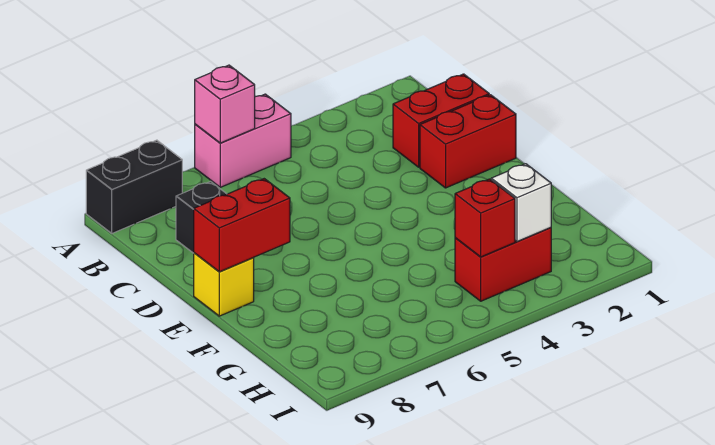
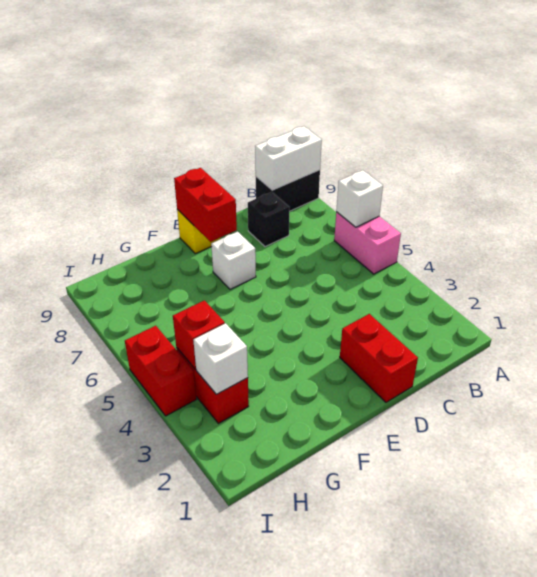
pink 1x1 brick [195,65,255,143] -> white 1x1 brick [336,170,383,227]
black 1x2 brick [86,140,182,233] -> black 1x2 brick turned to [256,170,320,211]
none -> white 1x2 brick [255,126,322,190]
red 1x2 brick [393,74,489,167] -> red 1x2 brick moved to [125,326,196,416]
none -> white 1x1 brick [211,232,256,289]

